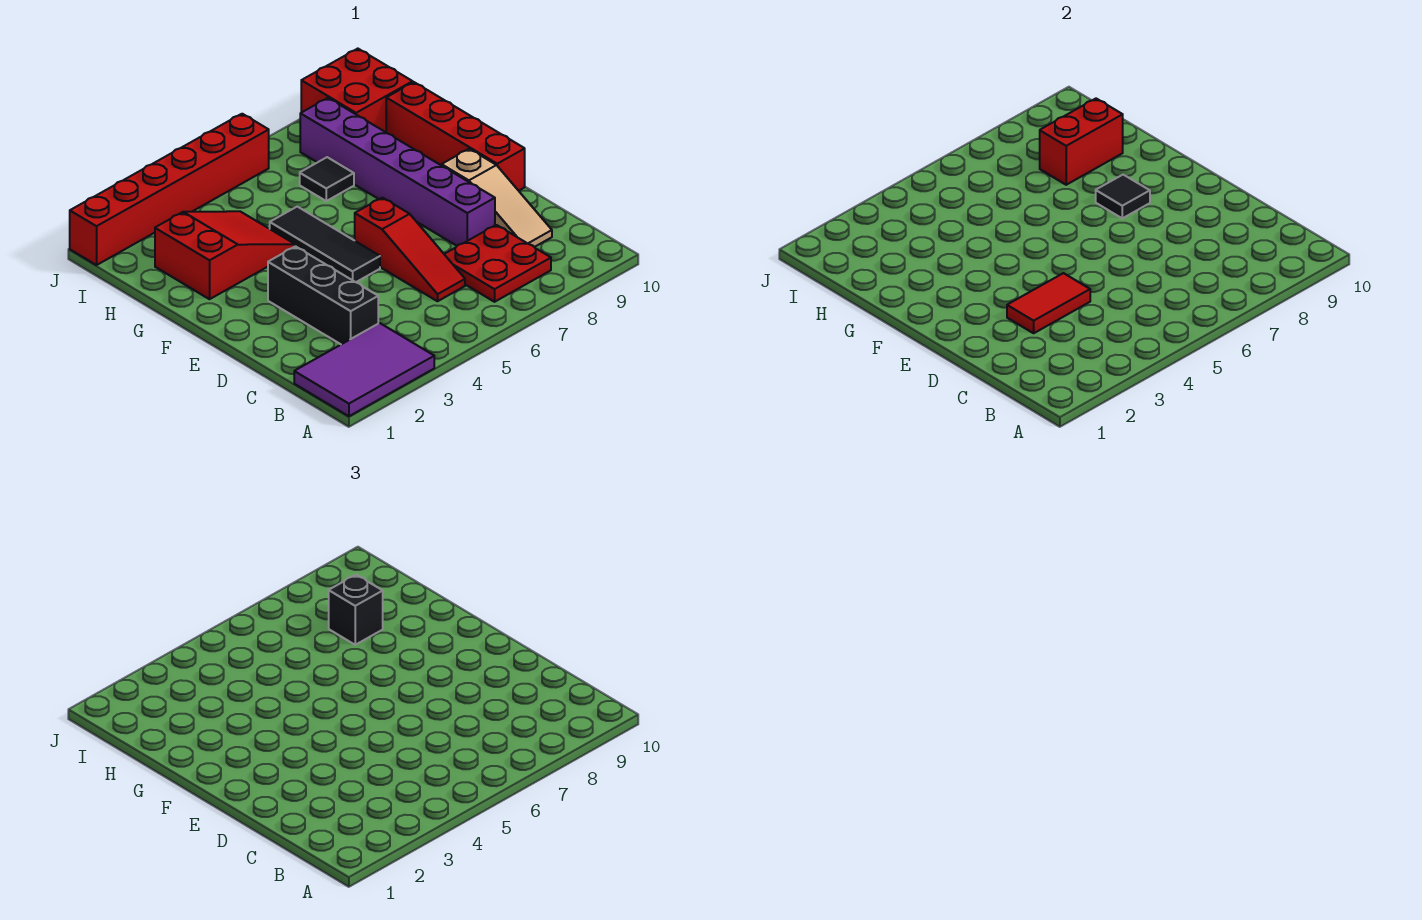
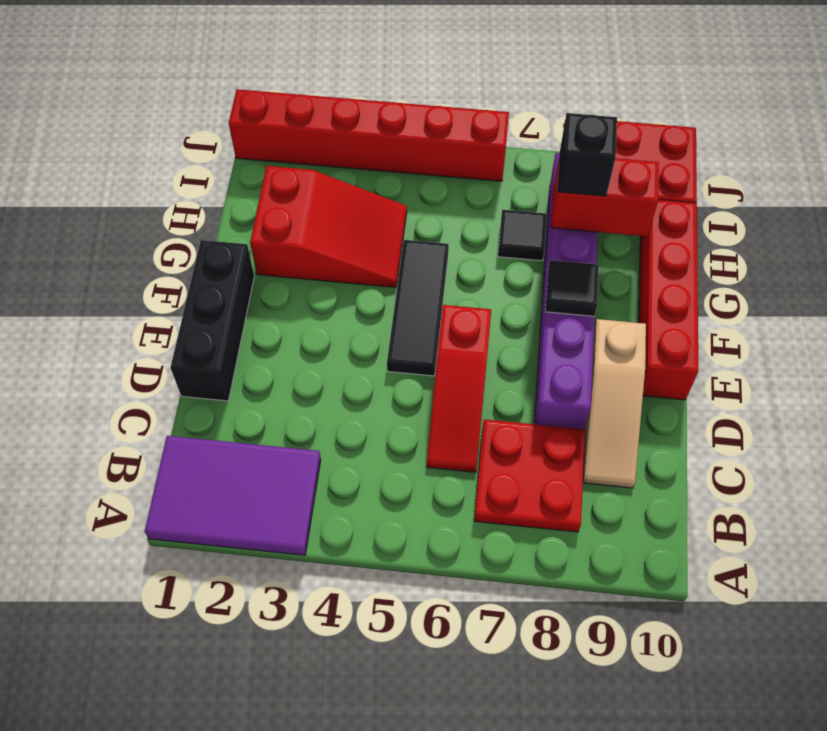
black 1x3 brick [268,246,378,344] -> black 1x3 brick moved to [170,240,254,401]
red 1x2 tile [1007,273,1090,333] -> none

